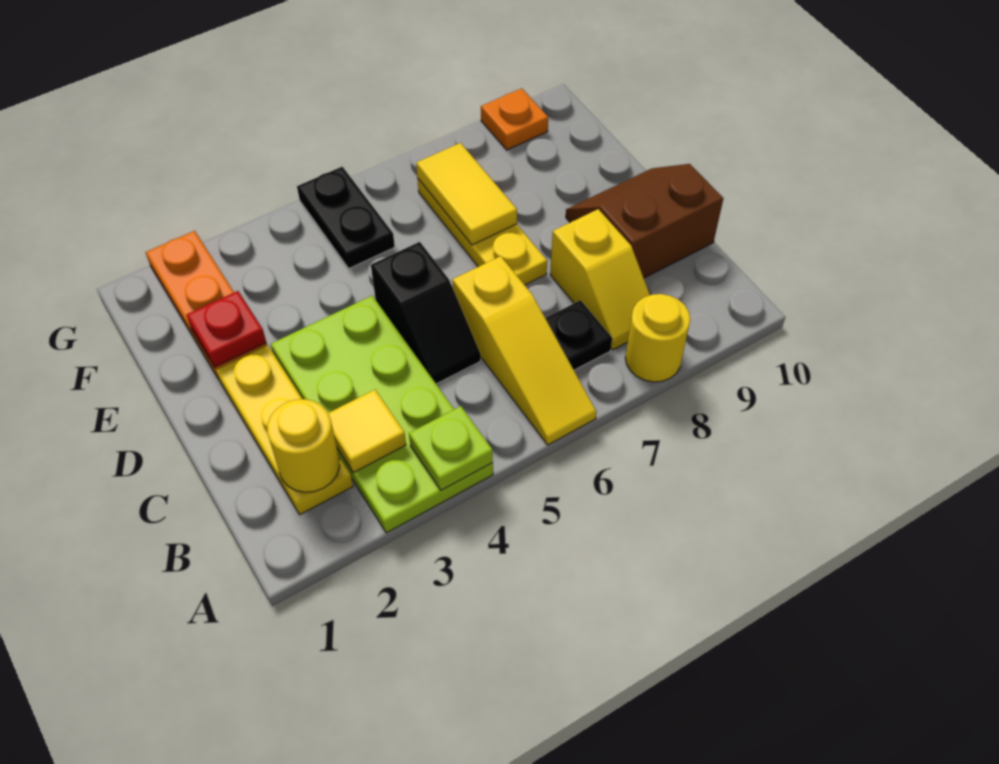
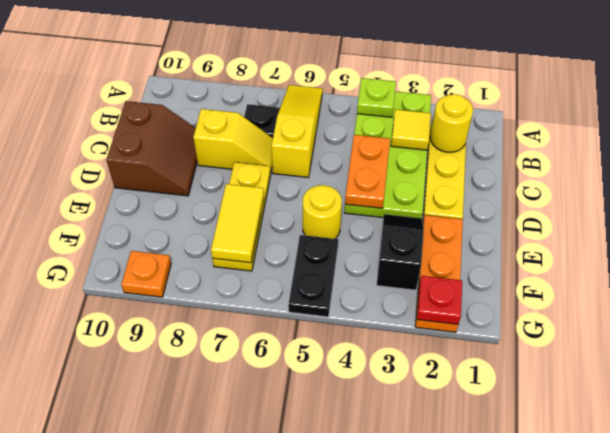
yellow 1x1 round brick [625,294,690,382] -> yellow 1x1 round brick moved to [303,185,342,239]
yellow 1x2 slope [550,209,650,350] -> yellow 1x2 slope turned to [193,109,273,171]
none -> orange 1x2 plate [345,135,390,208]
black 1x2 slope [371,242,481,384] -> black 1x2 slope moved to [377,214,424,290]
brown 2x2 slope [566,164,723,278] -> brown 2x2 slope turned to [106,101,197,196]
red 1x1 plate [186,291,266,367] -> red 1x1 plate moved to [417,276,462,324]

